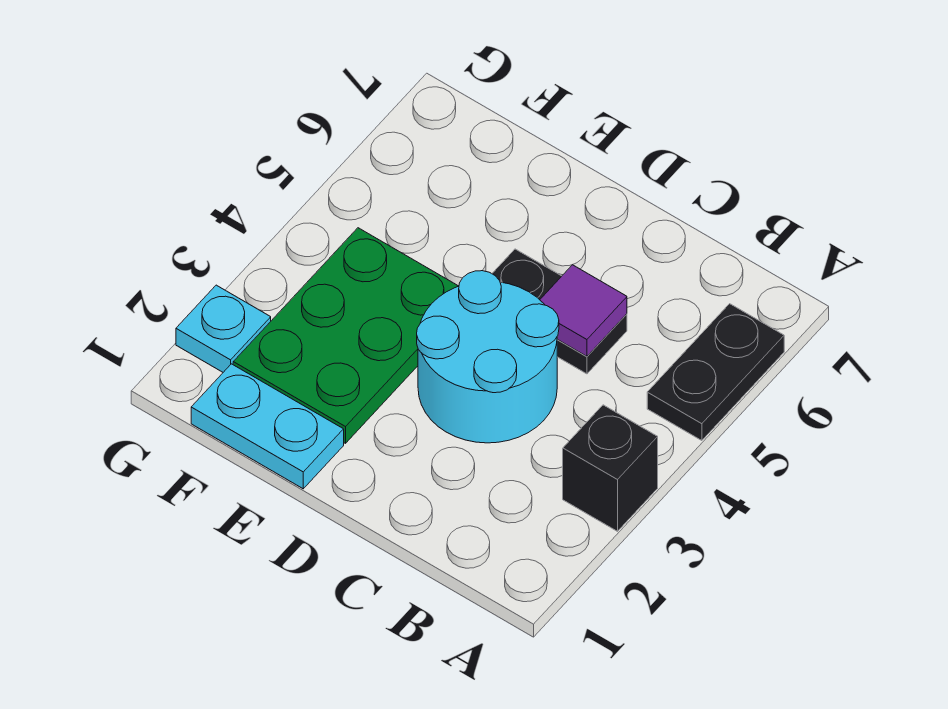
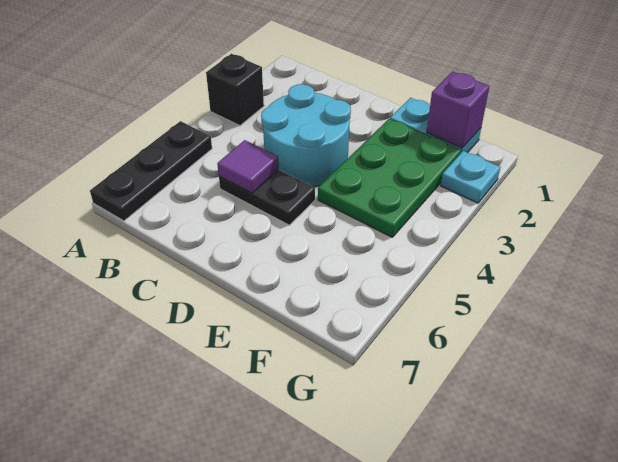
black 1x2 plate [647,304,784,441] -> black 1x3 plate [90,121,212,221]
none -> purple 1x1 brick [427,72,490,148]

